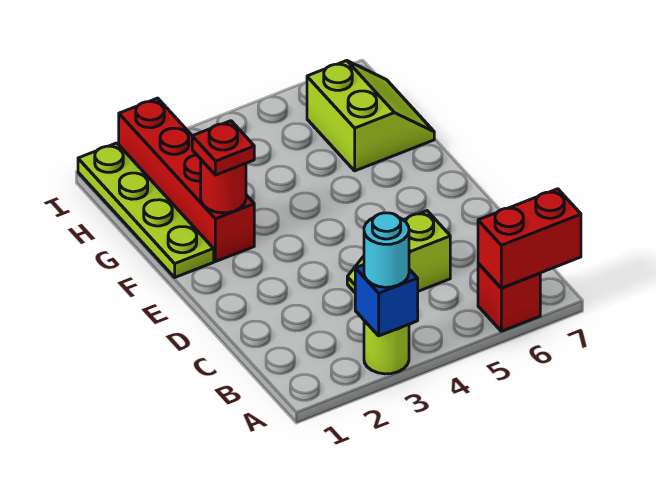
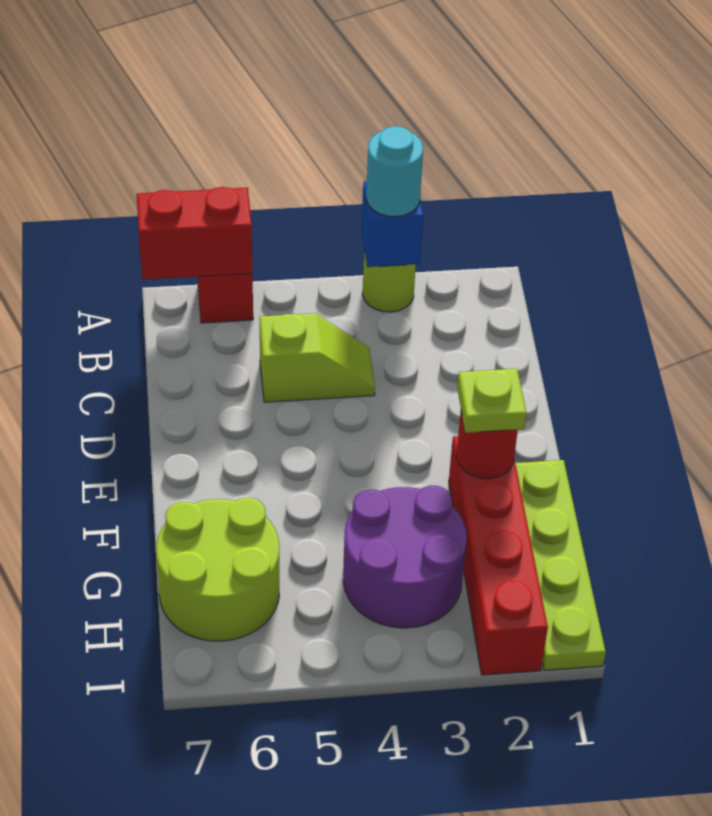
red 1x1 plate [192,121,254,175] -> lime 1x1 plate [457,369,526,433]
none -> purple 2x2 round brick [343,486,467,628]
lime 2x2 slope [307,61,434,171] -> lime 2x2 round brick [156,498,279,641]

